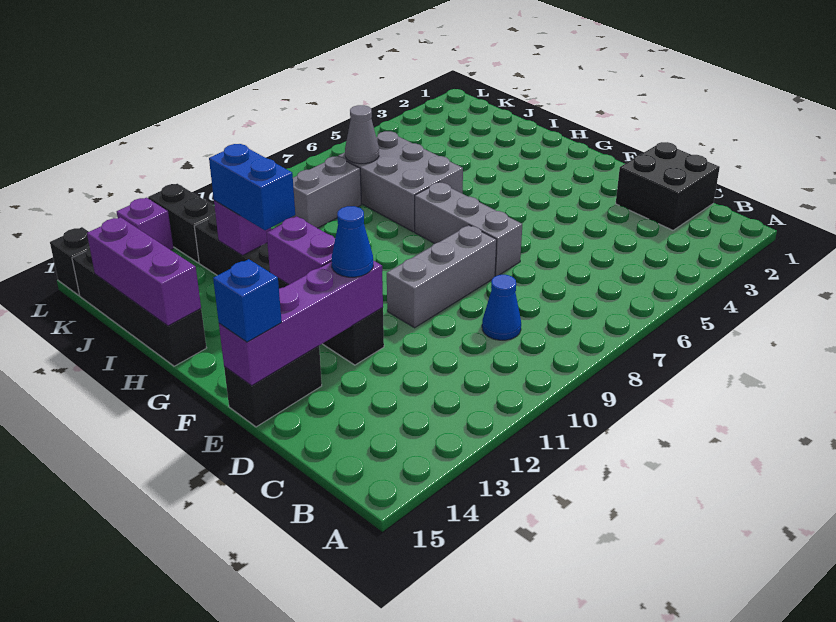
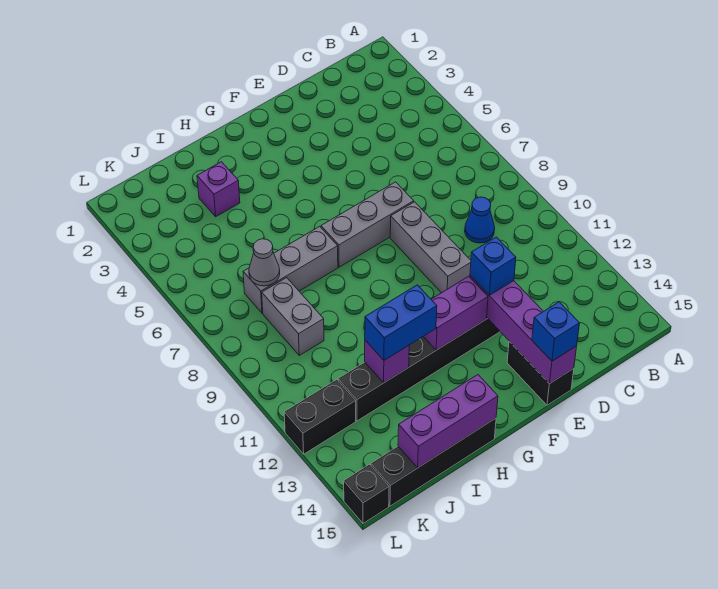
black 2x2 brick [616,142,720,230] -> none
blue 1x1 cone [331,206,373,277] -> blue 1x1 brick [470,237,516,295]
grey 2x3 brick [339,131,463,232] -> grey 1x3 brick [243,226,338,313]
purple 1x1 brick [117,198,174,250] -> purple 1x1 brick moved to [197,162,240,217]

